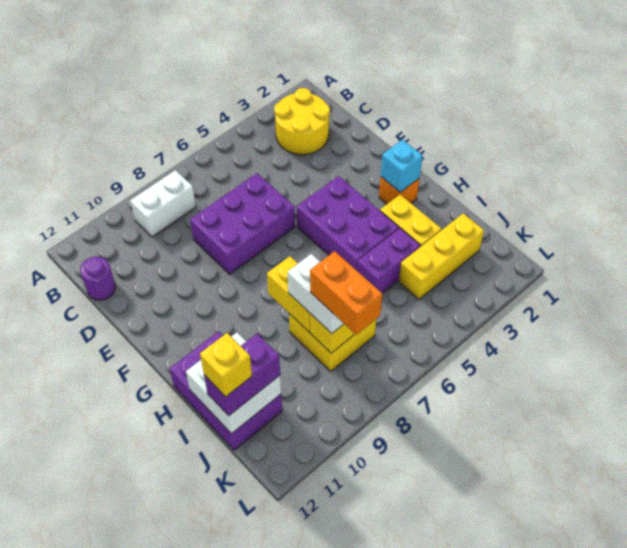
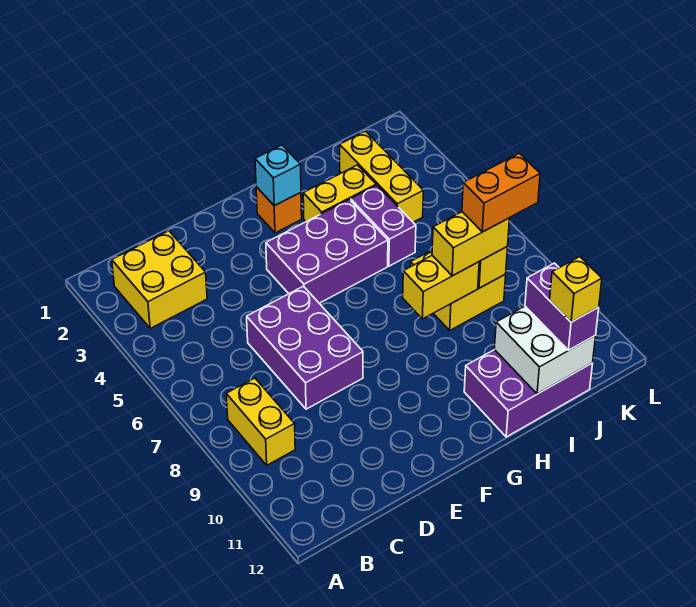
yellow 2x2 round brick [274,88,330,155] -> yellow 2x2 brick [112,231,207,328]
white 1x2 brick [130,170,196,237] -> yellow 1x2 brick [226,378,295,465]
purple 1x1 round brick [80,257,115,300] -> none
white 1x2 brick [288,254,344,333] -> yellow 1x2 brick [432,212,510,276]

